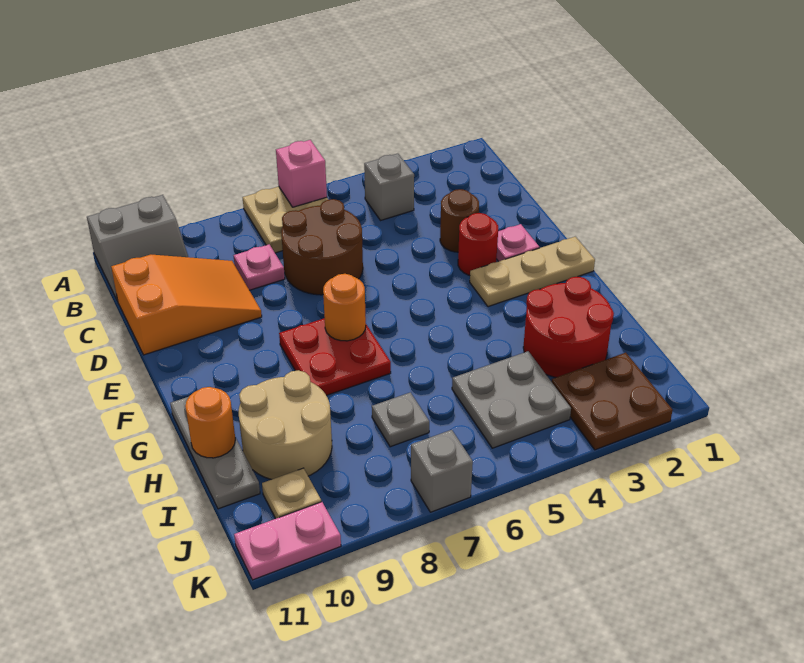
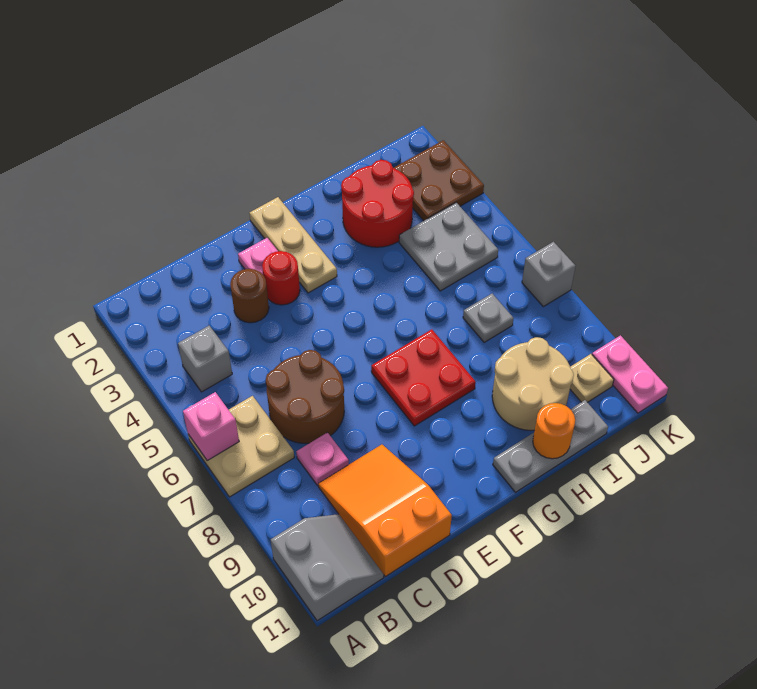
orange 1x1 round brick [323,274,366,341] -> none

